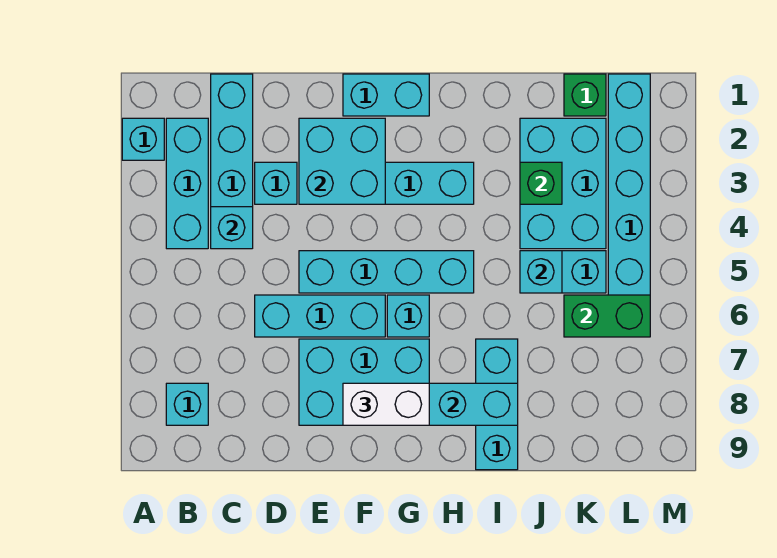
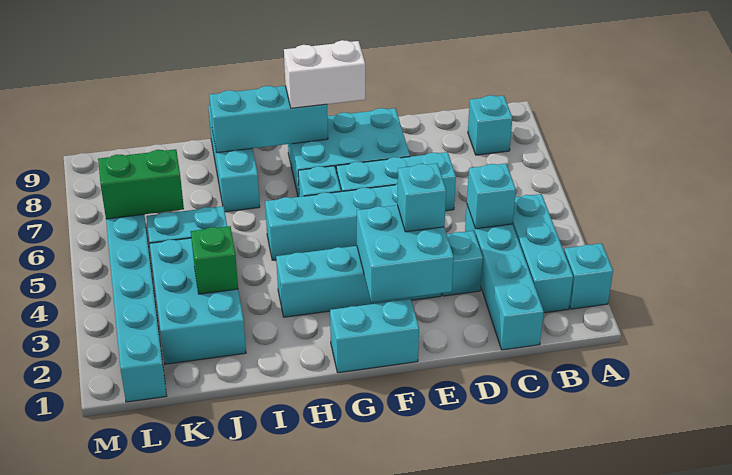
cyan 1x1 brick [520,251,562,293] -> cyan 1x1 brick moved to [397,163,446,232]
green 1x1 brick [564,74,606,116] -> none

